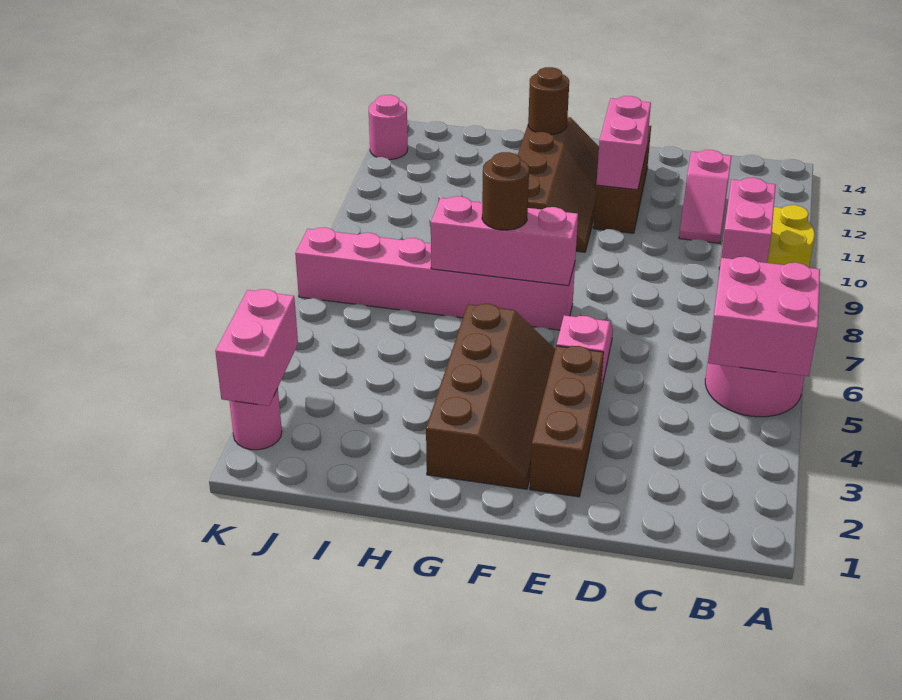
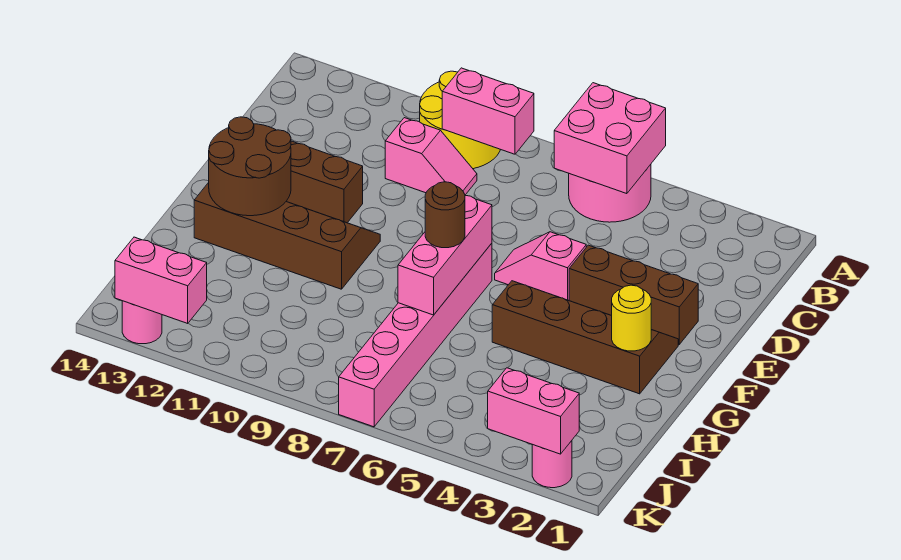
pink 1x2 slope [679,150,732,243] -> pink 1x2 slope moved to [385,118,477,195]
pink 1x2 brick [596,96,651,190] -> pink 1x2 brick moved to [115,237,207,323]
none -> yellow 1x1 round brick [612,285,651,351]
brown 1x1 round brick [528,67,569,134] -> brown 2x2 round brick [209,117,291,216]

